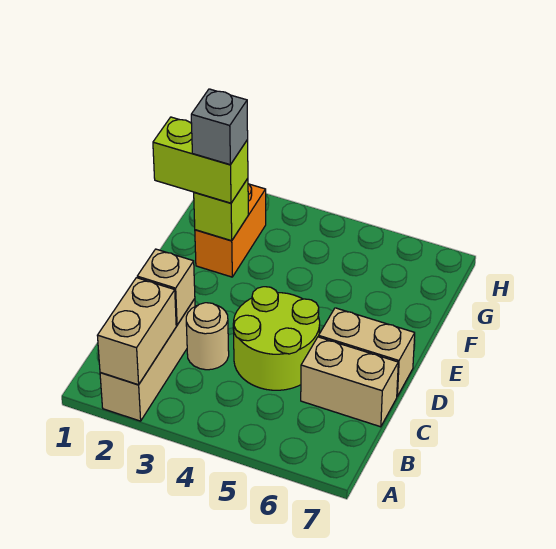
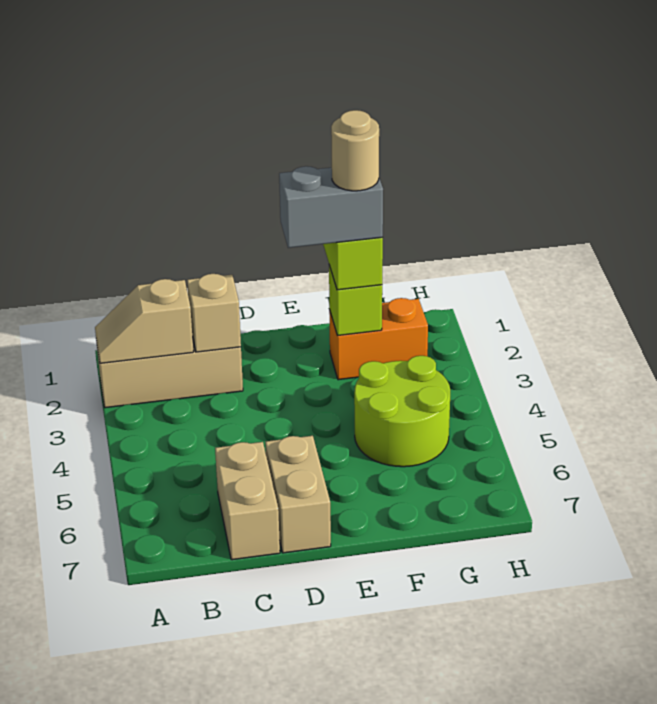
tan 1x2 brick [97,278,176,385] -> tan 1x2 slope [95,279,193,363]
tan 1x1 round brick [186,303,229,370] -> tan 1x1 round brick moved to [331,110,379,191]
lime 2x2 round brick [233,287,320,390] -> lime 2x2 round brick moved to [354,356,450,467]
grey 1x1 brick [191,89,248,165] -> grey 1x2 brick [279,166,383,248]

